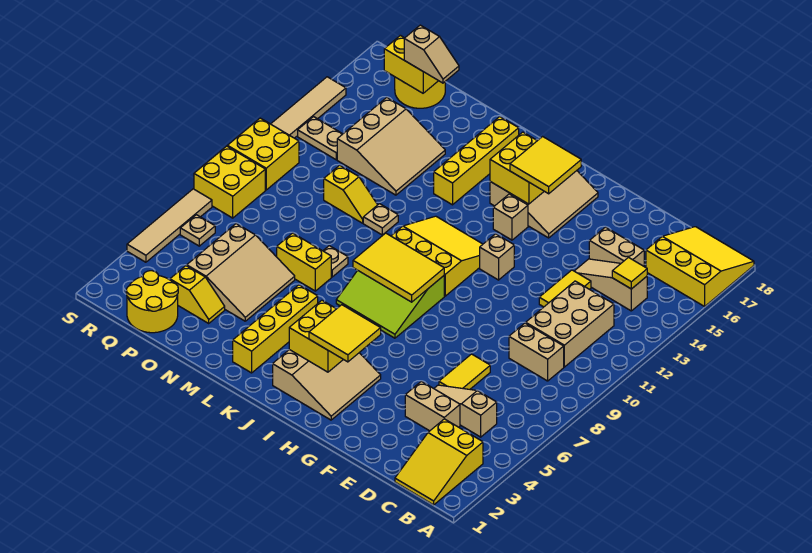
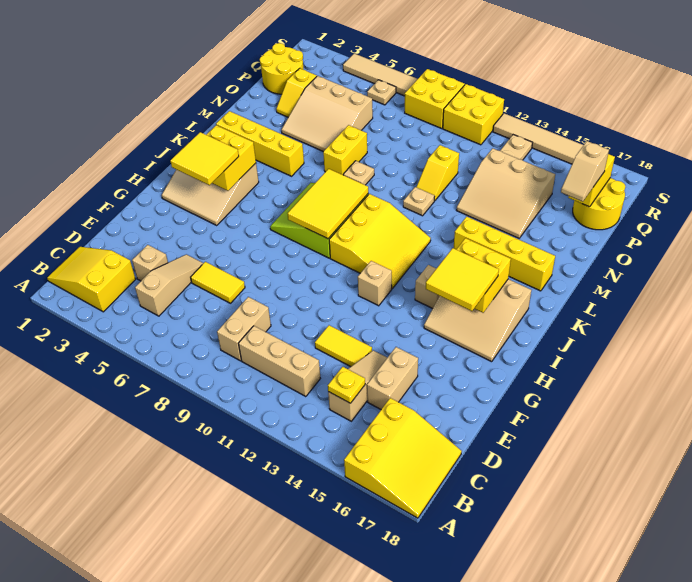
tan 2x3 brick [526,281,614,367] -> tan 1x3 brick [238,326,320,397]
yellow 1x1 tile [612,258,647,289] -> yellow 1x1 plate [328,367,365,403]
tan 1x2 brick [405,381,460,431] -> tan 1x1 brick [132,245,168,281]

